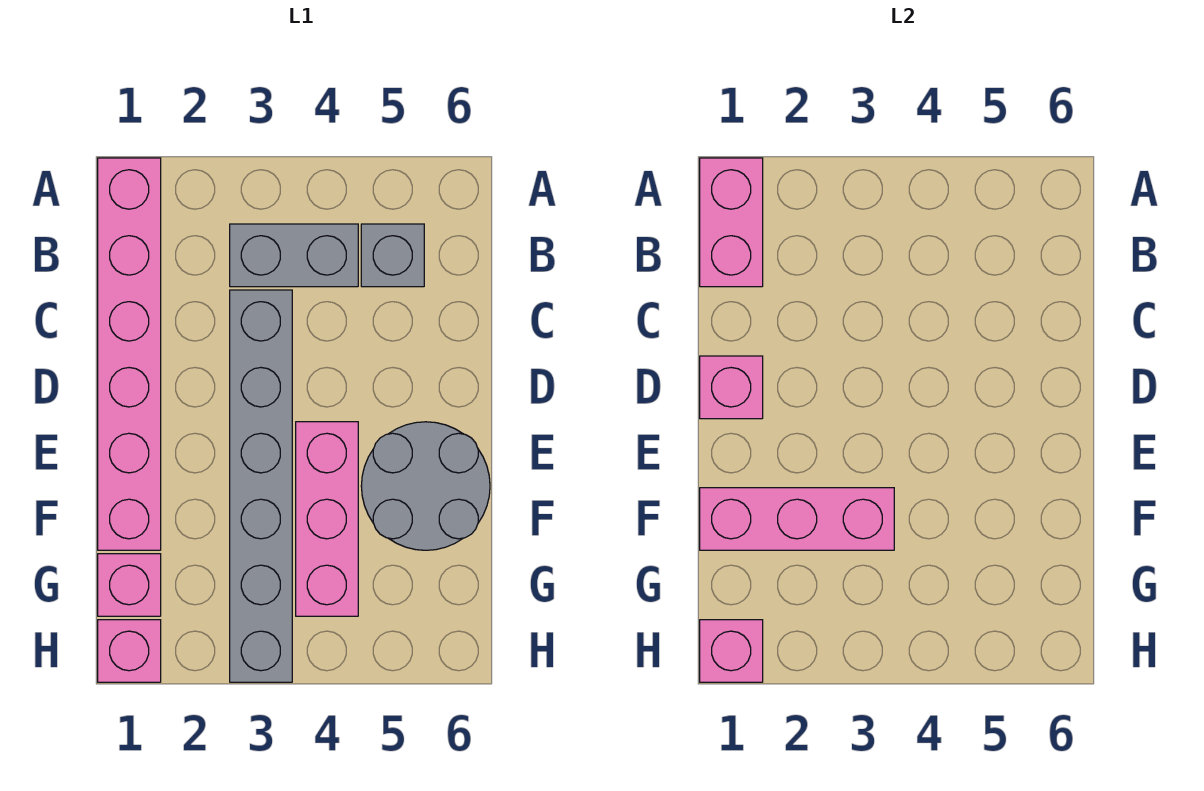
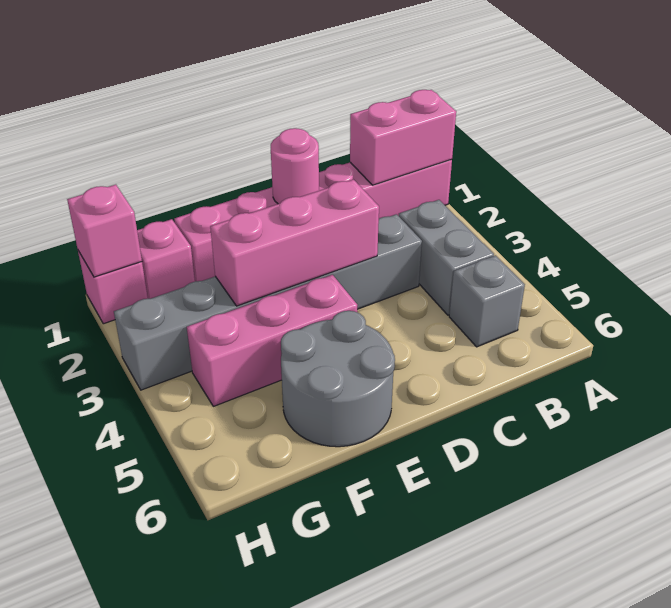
pink 1x1 brick [700,356,763,419] -> pink 1x1 round brick [271,128,319,204]
pink 1x3 brick [700,488,894,550] -> pink 1x3 brick turned to [210,179,379,306]

